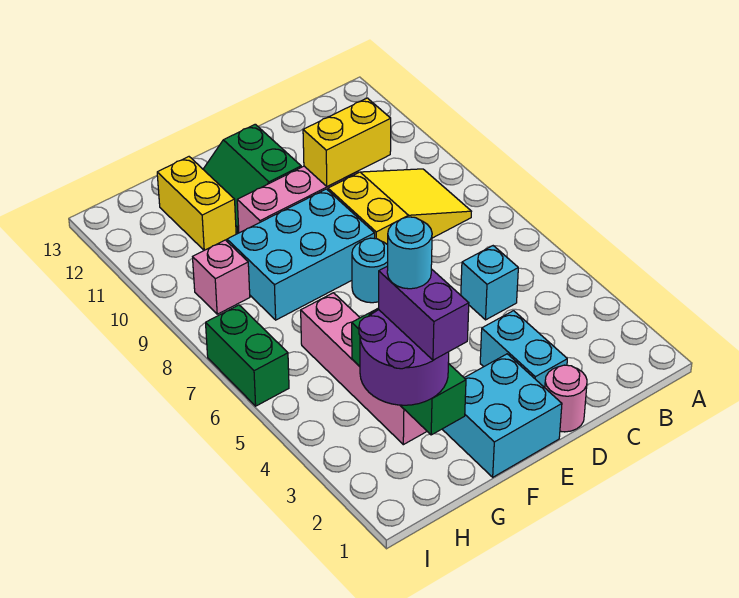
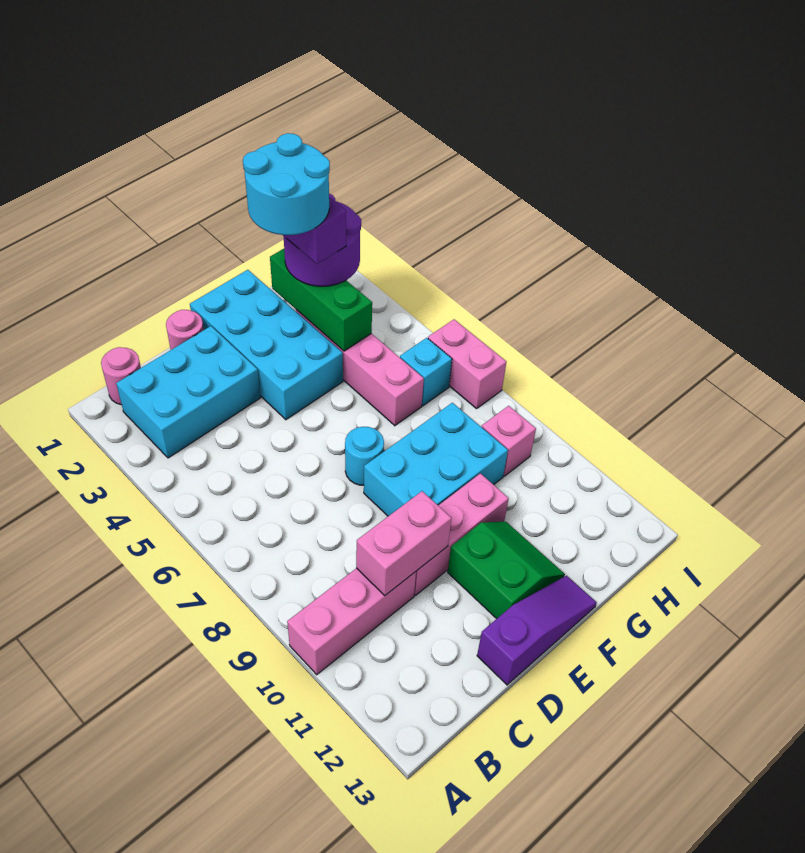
none -> pink 1x3 brick [287,568,416,675]
none -> pink 1x1 round brick [101,347,141,405]
yellow 2x3 slope [328,169,471,245] -> none
cyan 1x1 brick [461,246,518,320] -> cyan 1x1 brick moved to [400,338,452,406]
yellow 1x2 brick [303,98,391,187] -> pink 1x2 brick [356,491,451,595]
cyan 1x2 brick [480,311,567,388] -> cyan 2x3 brick [116,326,260,458]
none -> purple 1x3 slope [477,576,597,685]
cyan 2x2 brick [442,354,562,477] -> cyan 2x4 brick [190,270,343,420]
cyan 1x1 round brick [387,217,432,289] -> cyan 2x2 round brick [243,133,330,235]
yellow 1x2 brick [157,157,236,250] -> none
green 1x2 brick [206,305,289,406] -> pink 1x2 brick [428,319,506,409]

